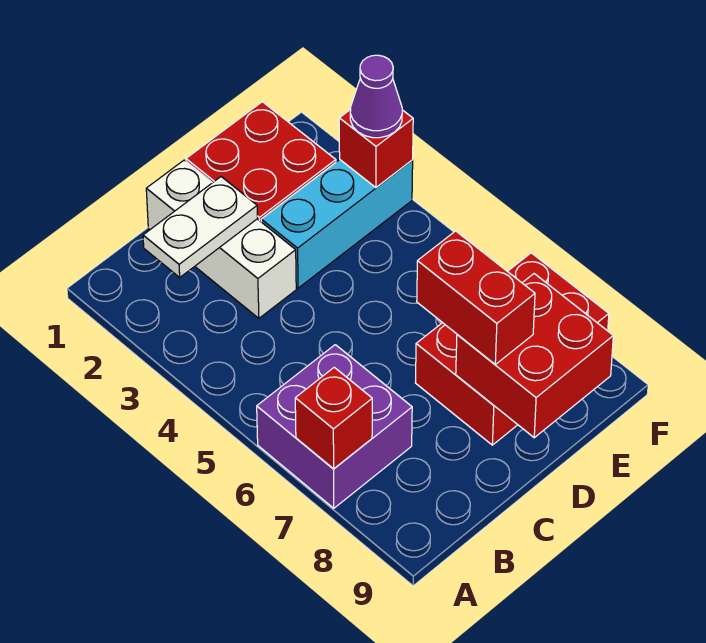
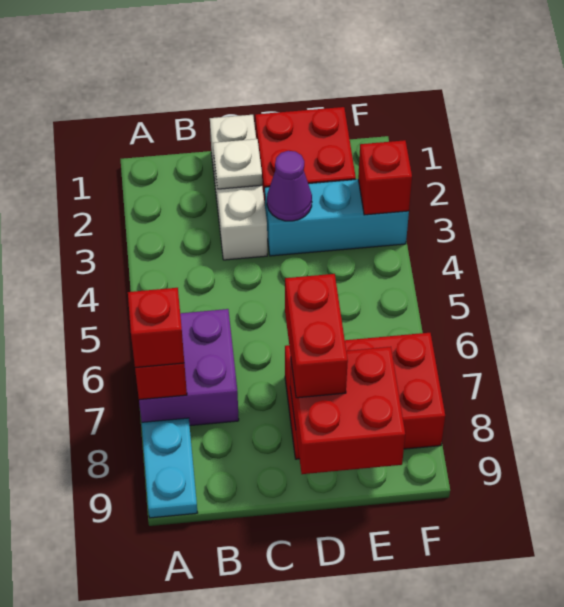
none -> red 1x1 brick [128,288,184,368]
none -> cyan 1x2 plate [142,418,198,518]
white 1x2 plate [143,177,258,277] -> white 1x1 plate [213,139,262,189]
purple 1x1 cone [350,55,402,138] -> purple 1x1 cone moved to [267,151,312,221]

